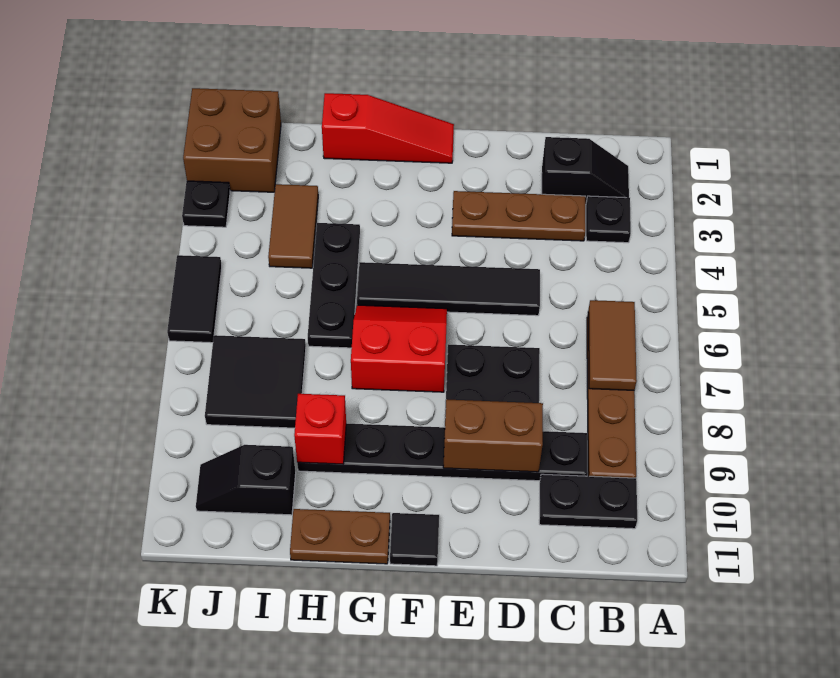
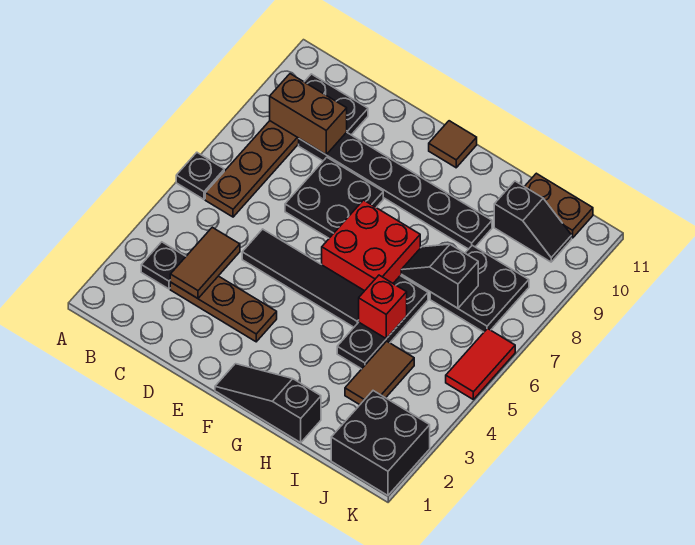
black 1x2 slope [542,137,629,204] -> black 1x2 slope moved to [401,244,478,308]
brown 1x2 tile [588,300,637,390] -> brown 1x2 tile moved to [170,227,240,298]
brown 1x2 brick [443,399,543,472] -> brown 1x2 brick moved to [270,74,347,154]
red 1x3 slope [322,93,454,163] -> black 1x3 slope [215,364,321,442]
red 2x2 slope [351,305,447,392] -> red 2x2 brick [322,200,420,291]
black 1x1 tile [390,513,439,566] -> brown 1x1 tile [429,121,477,168]
brown 1x2 plate [290,509,390,564] -> brown 1x2 plate moved to [524,173,593,238]
red 1x1 brick [294,394,346,464] -> red 1x1 brick moved to [359,275,407,339]
black 2x2 tile [205,335,306,428] -> black 2x2 plate [430,245,529,332]
brown 2x2 brick [183,88,281,192] -> black 2x2 brick [331,391,430,495]
black 1x1 plate [182,181,230,227] -> black 1x1 plate moved to [176,153,224,199]
black 1x2 tile [167,255,222,343] -> red 1x2 tile [446,329,515,399]

